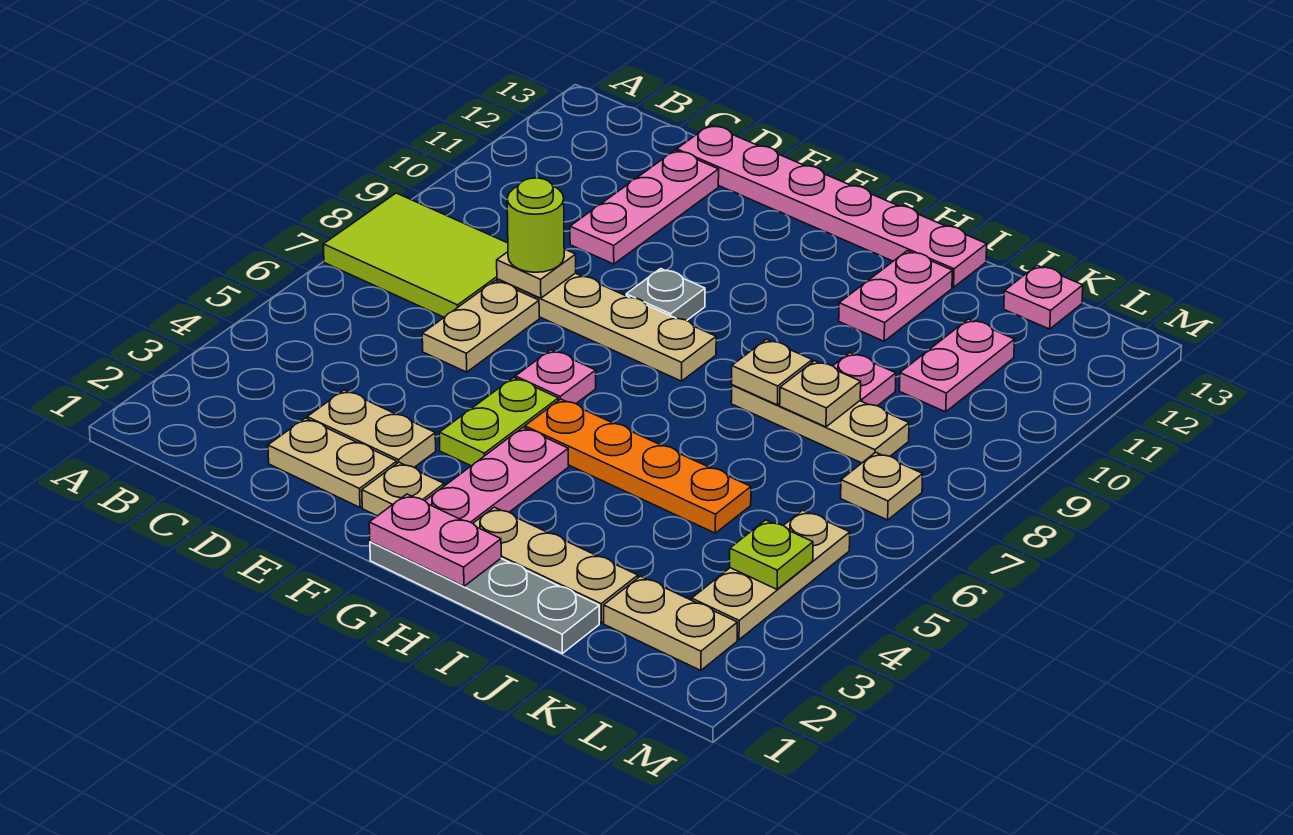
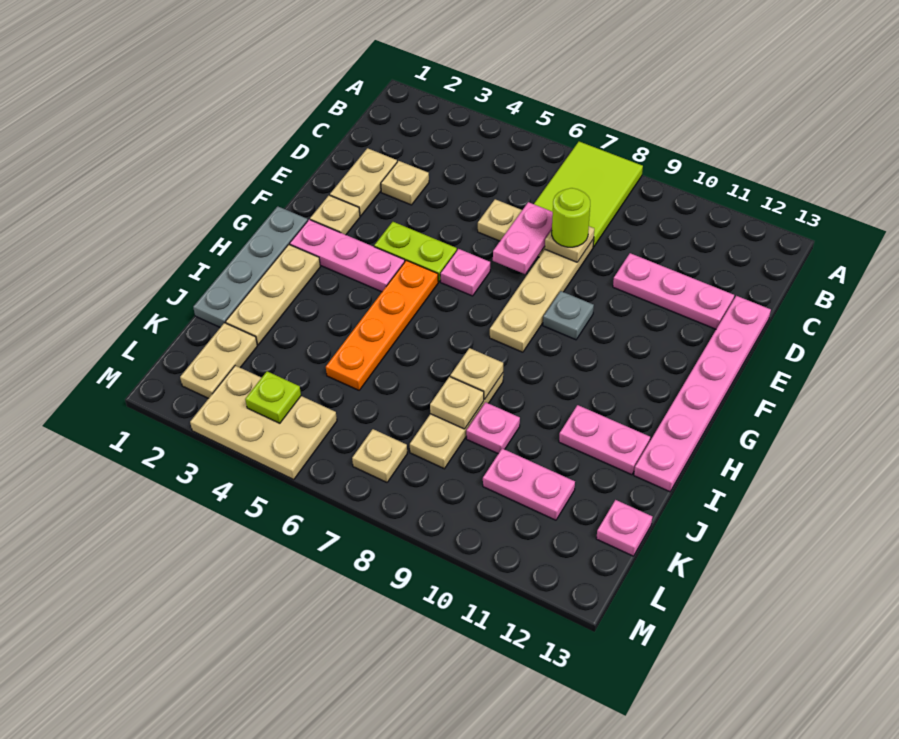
tan 1x2 plate [307,390,436,467] -> tan 1x1 plate [381,161,429,205]
pink 1x2 plate [369,494,501,586] -> pink 1x2 plate moved to [493,202,553,274]
tan 1x3 plate [692,510,850,640] -> tan 2x3 plate [190,366,337,480]

